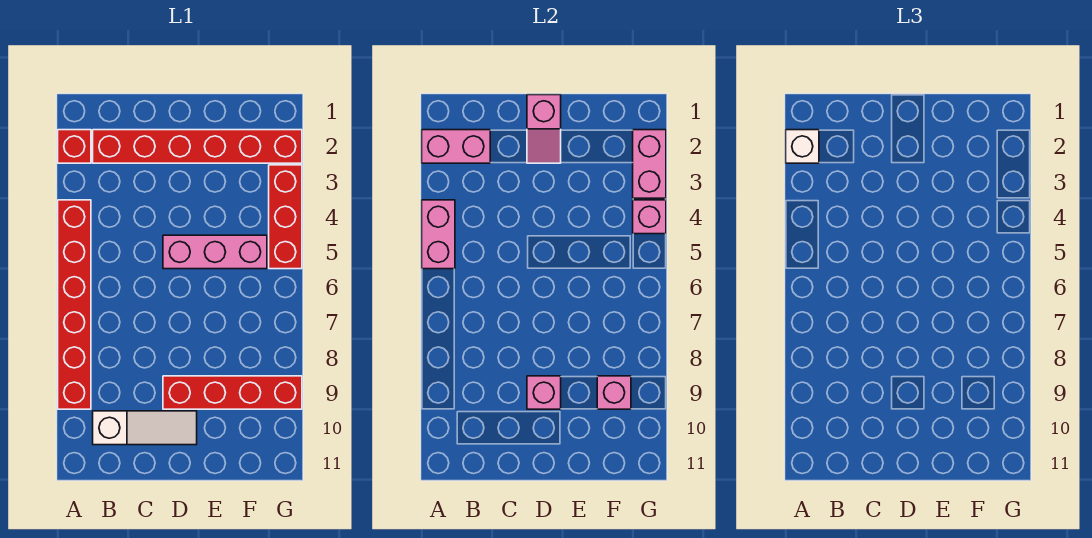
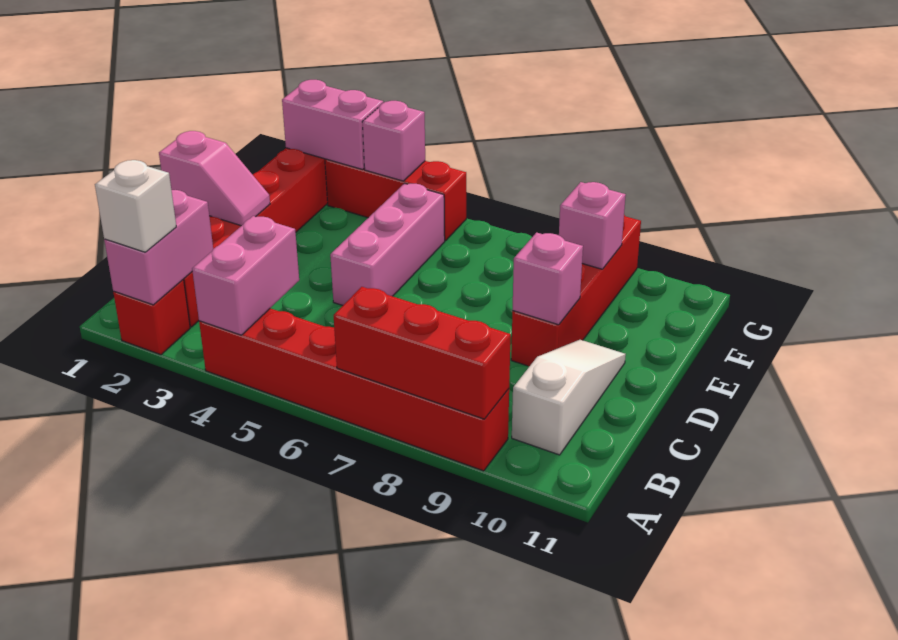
pink 1x2 brick [422,200,455,269] -> pink 1x2 brick turned to [192,216,299,335]
none -> red 1x3 brick [334,287,511,419]

